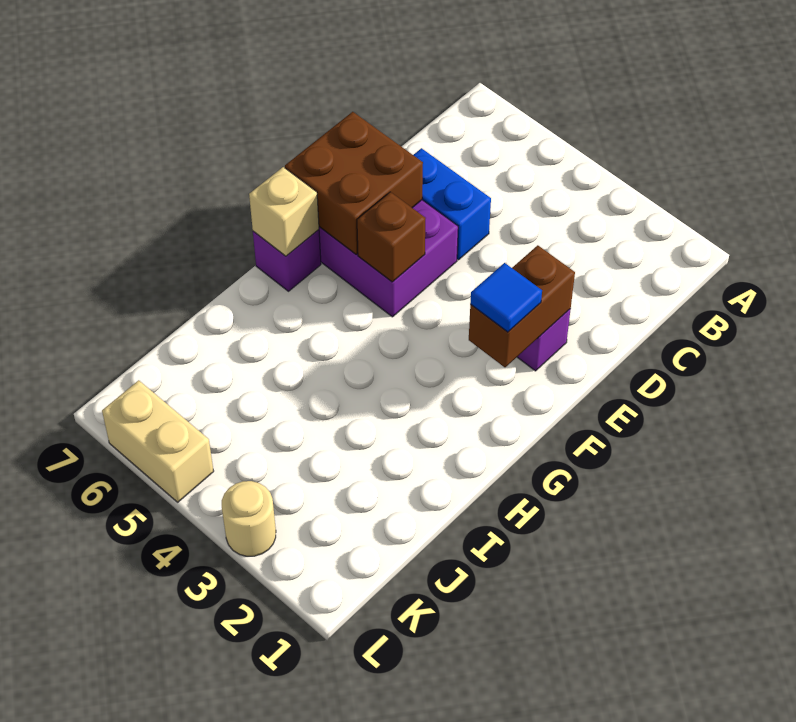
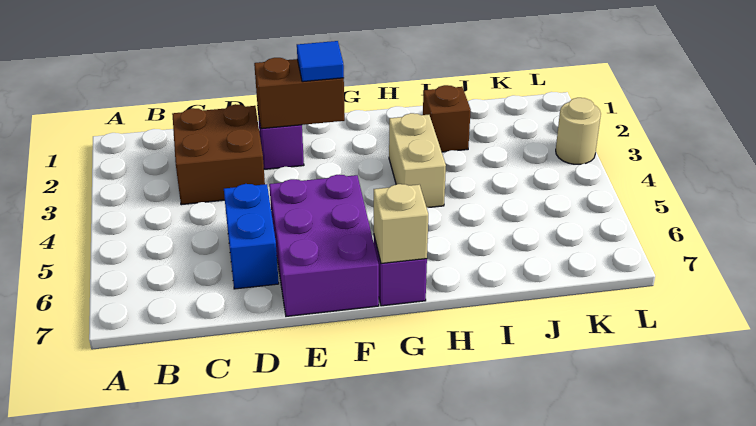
brown 2x2 brick [285,112,423,254] -> brown 2x2 brick moved to [172,104,265,205]
brown 1x1 brick [357,192,426,282] -> brown 1x1 brick moved to [423,85,471,152]
tan 1x2 brick [102,380,214,502] -> tan 1x2 brick moved to [389,113,446,208]

